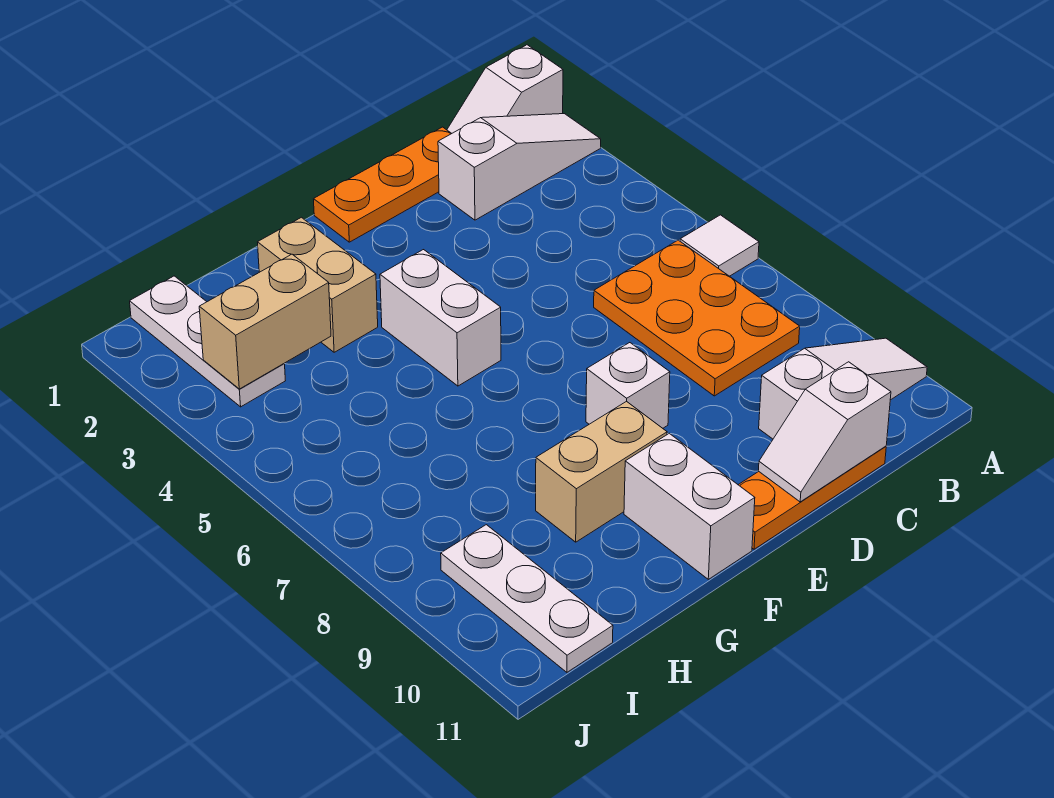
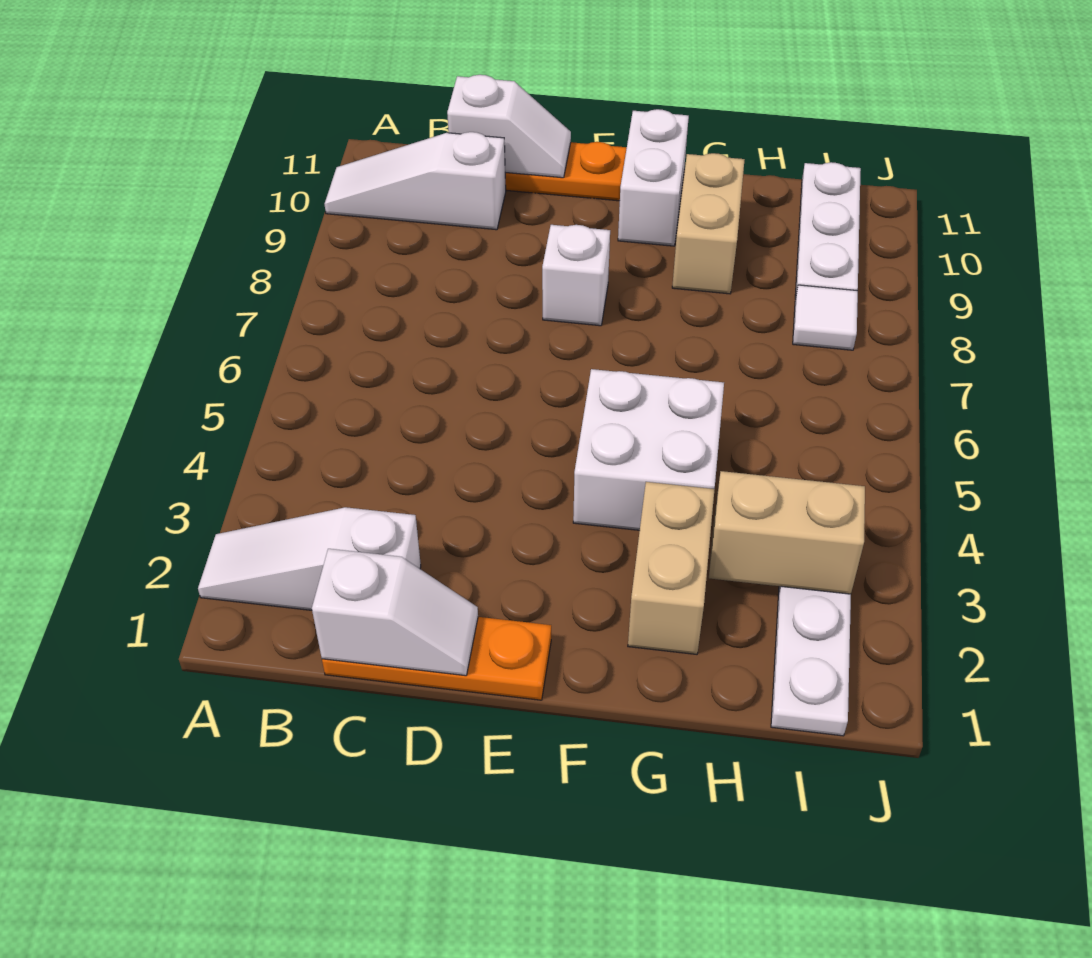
white 1x2 slope [447,45,563,133] -> white 1x2 slope moved to [312,549,478,676]
white 1x1 tile [680,215,759,276] -> white 1x1 tile moved to [793,285,858,350]
orange 2x3 plate [594,240,800,396] -> none
white 1x2 brick [380,250,501,386] -> white 2x2 brick [573,369,724,530]
tan 1x2 brick [536,401,667,542] -> tan 1x2 brick turned to [672,153,745,294]

